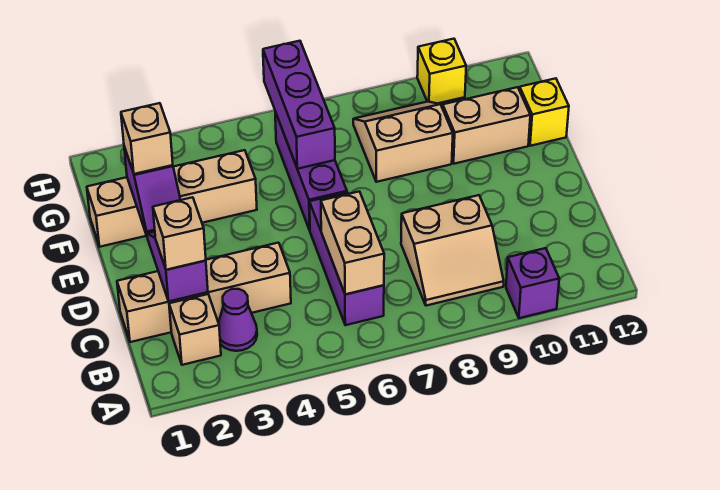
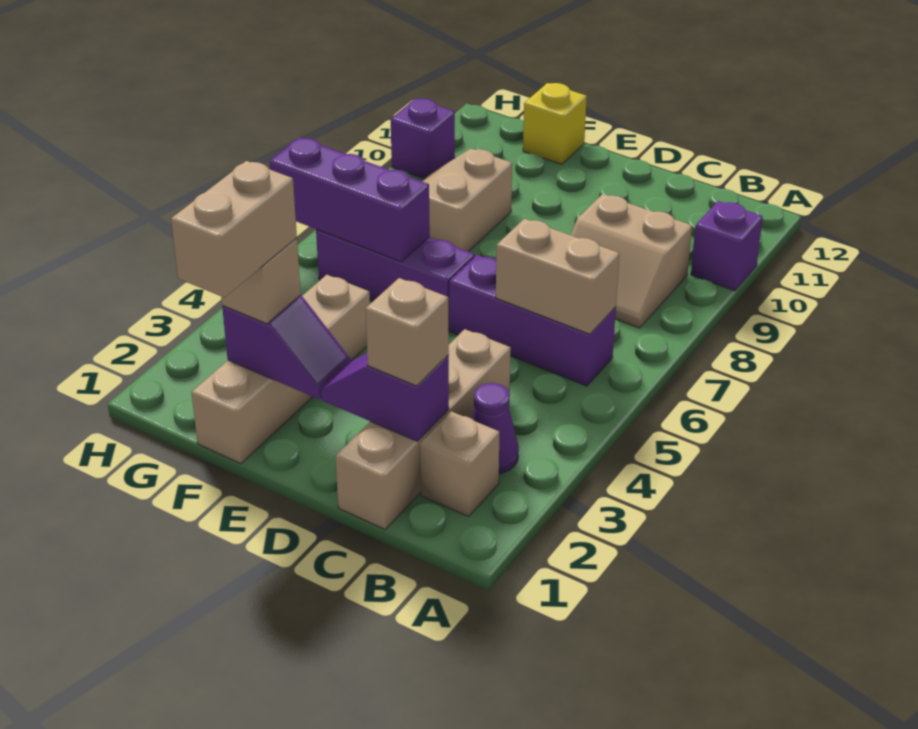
tan 2x2 slope [401,195,504,306] -> tan 2x2 slope turned to [571,194,692,328]
tan 1x2 brick [443,87,530,164] -> tan 1x2 brick moved to [171,161,297,298]
yellow 1x1 brick [417,39,466,104] -> purple 1x1 brick [391,98,455,179]

